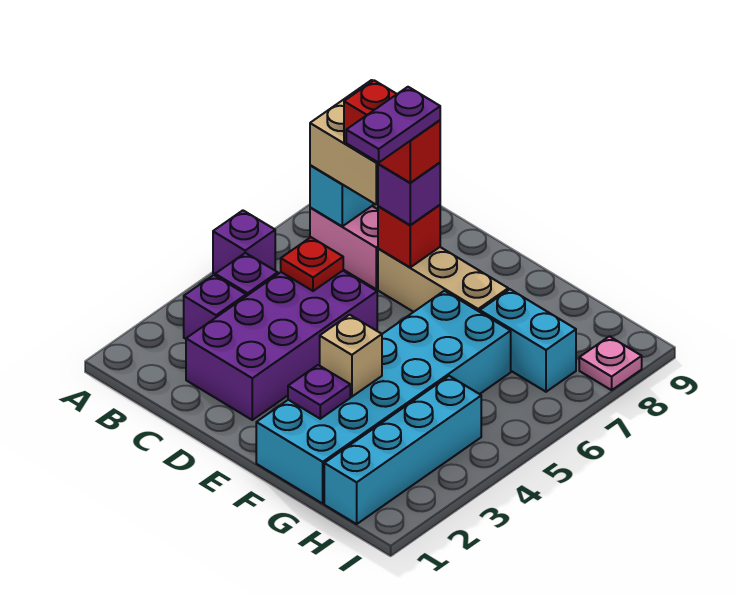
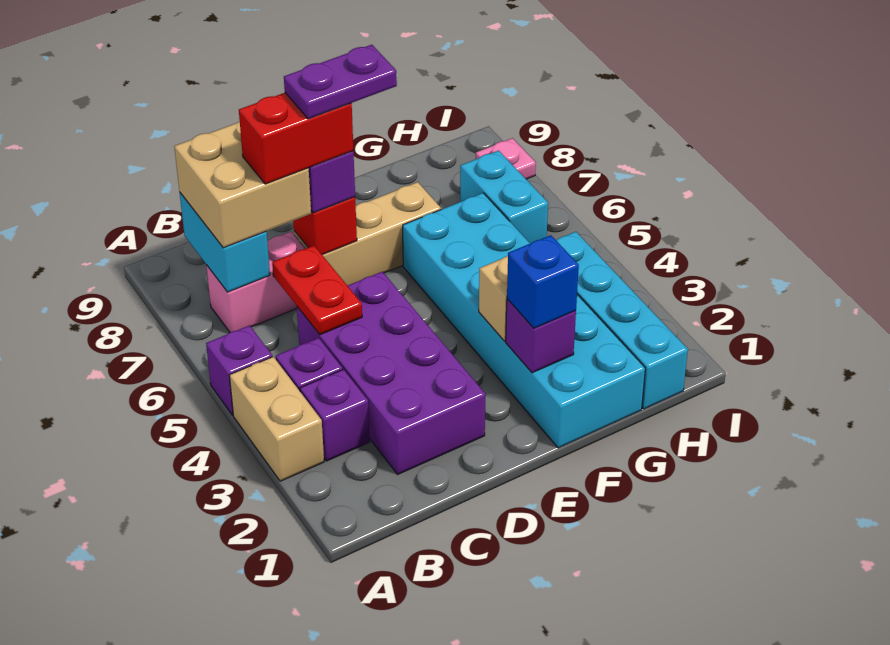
none -> tan 1x2 brick [229,357,324,481]
red 1x1 plate [281,237,343,291] -> red 1x2 plate [272,246,362,335]
purple 1x2 plate [346,87,440,162] -> purple 1x2 plate turned to [284,45,397,119]
purple 1x1 plate [288,365,350,419] -> purple 1x1 brick [506,299,576,373]
none -> blue 1x1 brick [507,235,579,328]
cyan 1x2 brick [480,289,576,392] -> cyan 1x2 brick turned to [460,151,548,243]

